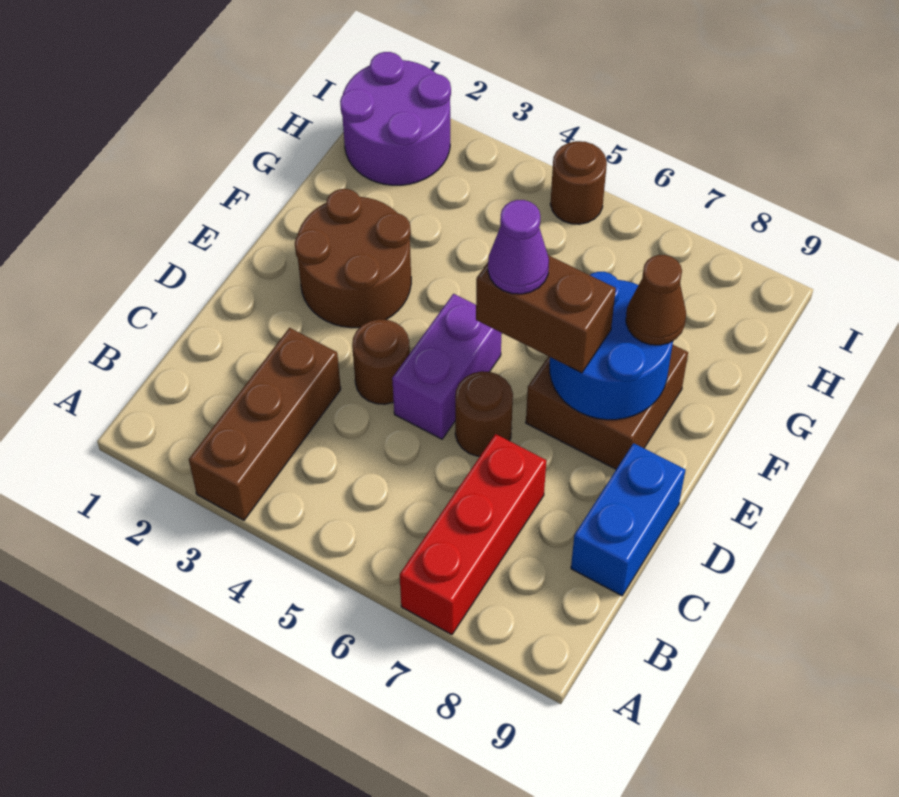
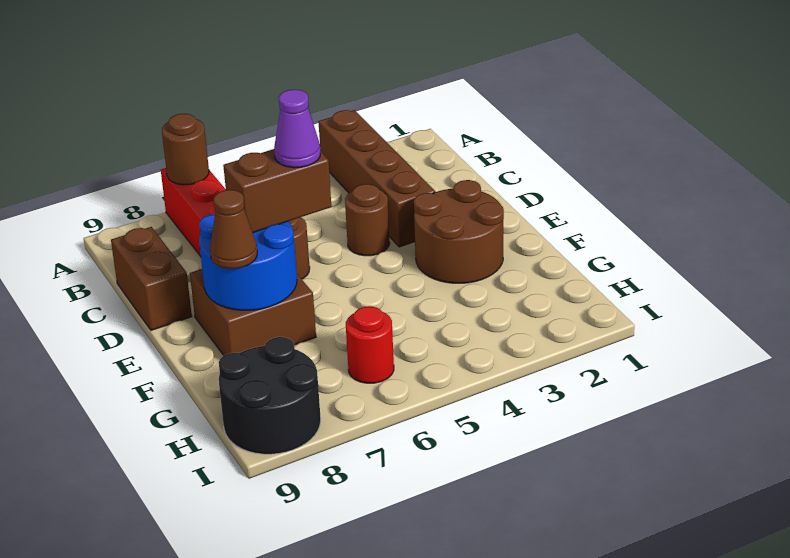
brown 1x3 brick [189,328,341,520] -> brown 1x4 brick [318,110,435,247]
blue 1x2 brick [571,443,686,596] -> brown 1x2 brick [111,227,192,330]
purple 1x2 brick [392,294,501,439] -> none
purple 2x2 round brick [340,52,451,185] -> none
none -> red 1x1 round brick [346,306,394,383]
none -> black 2x2 round brick [219,337,321,454]
brown 1x1 round brick [550,141,607,224] -> brown 1x1 round brick moved to [162,114,209,185]

